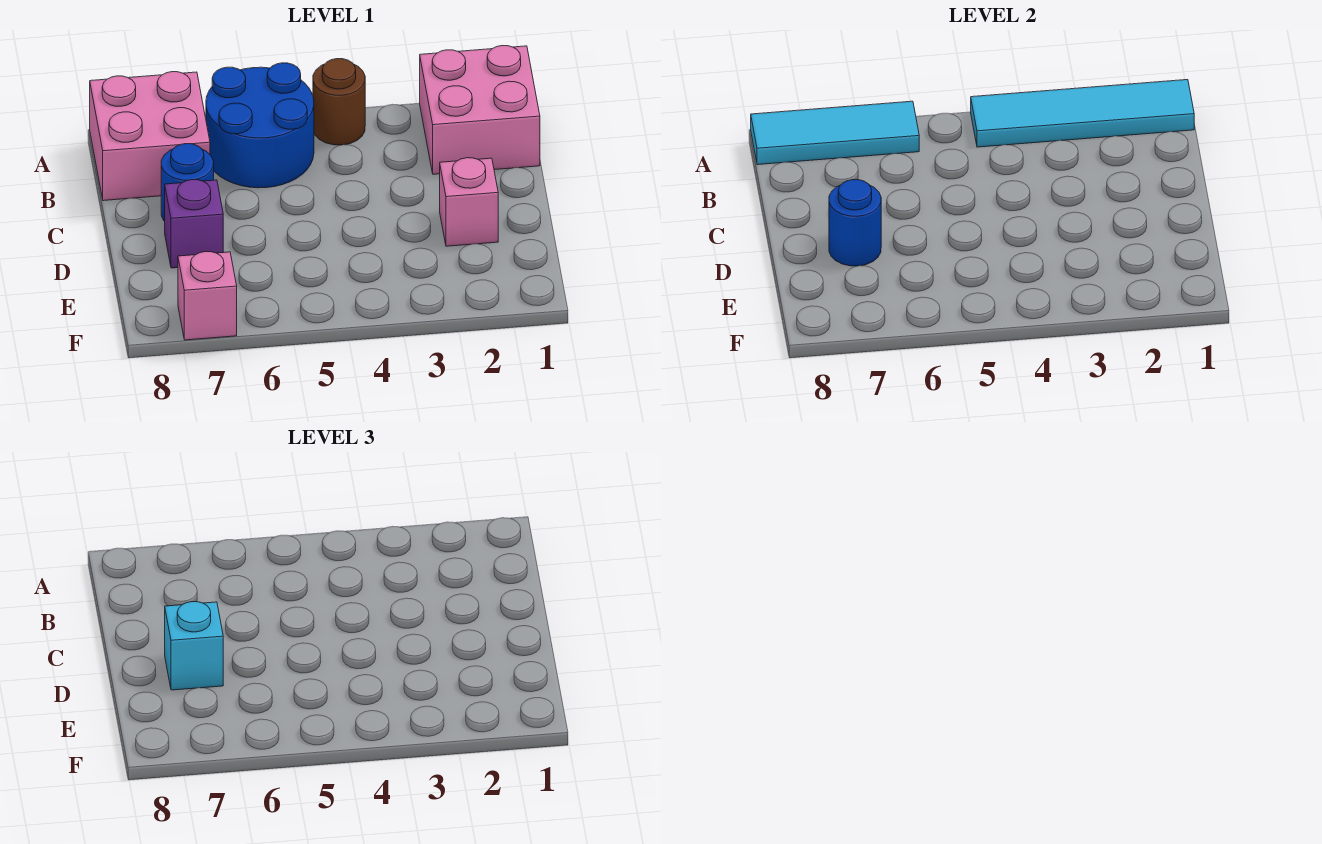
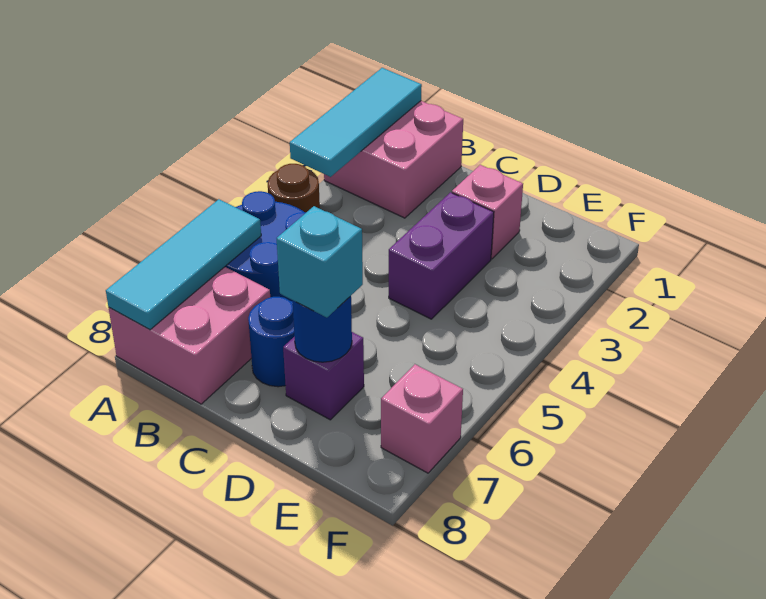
cyan 1x4 tile [971,80,1194,147] -> cyan 1x3 tile [290,68,422,177]
none -> purple 1x2 brick [389,192,494,319]

